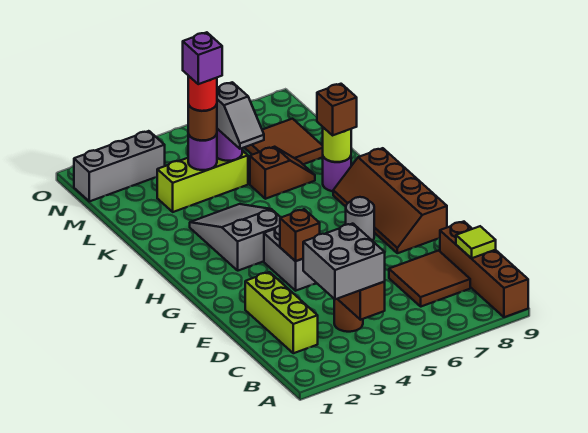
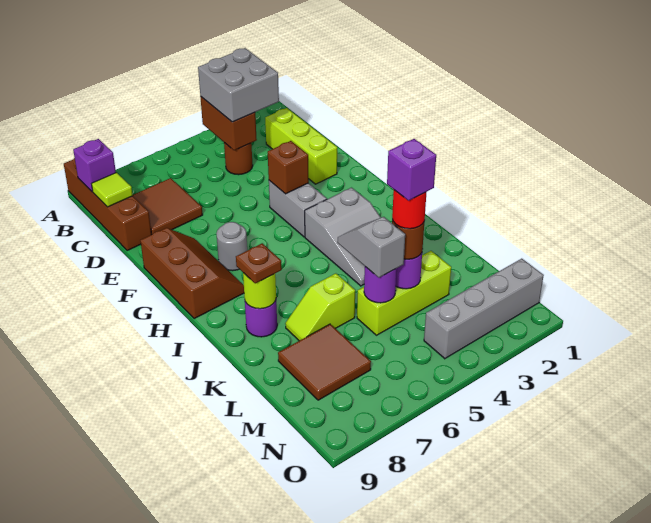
none -> purple 1x1 brick [73,139,116,192]
brown 2x4 slope [333,148,447,253] -> brown 2x3 slope [140,228,244,319]
brown 1x1 brick [317,84,357,135] -> brown 1x1 plate [236,243,282,283]
brown 1x2 slope [250,147,315,199] -> lime 1x2 slope [285,273,355,341]
grey 1x3 brick [74,131,165,201] -> grey 1x4 brick [424,259,544,359]

